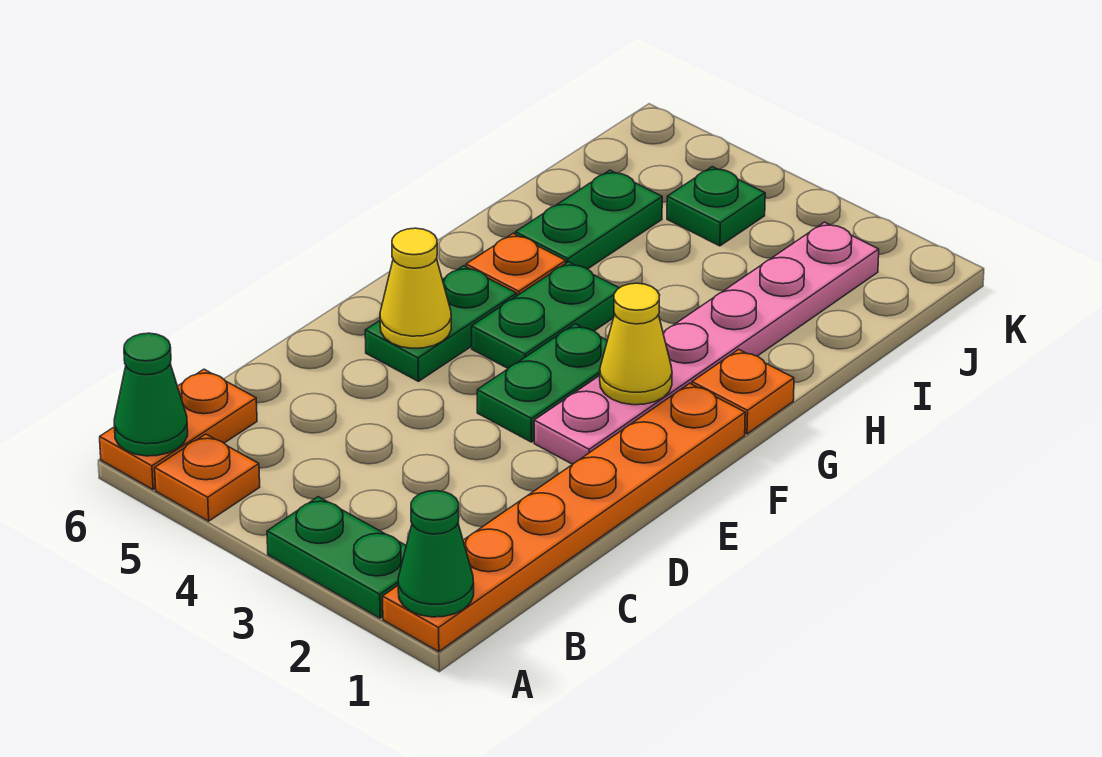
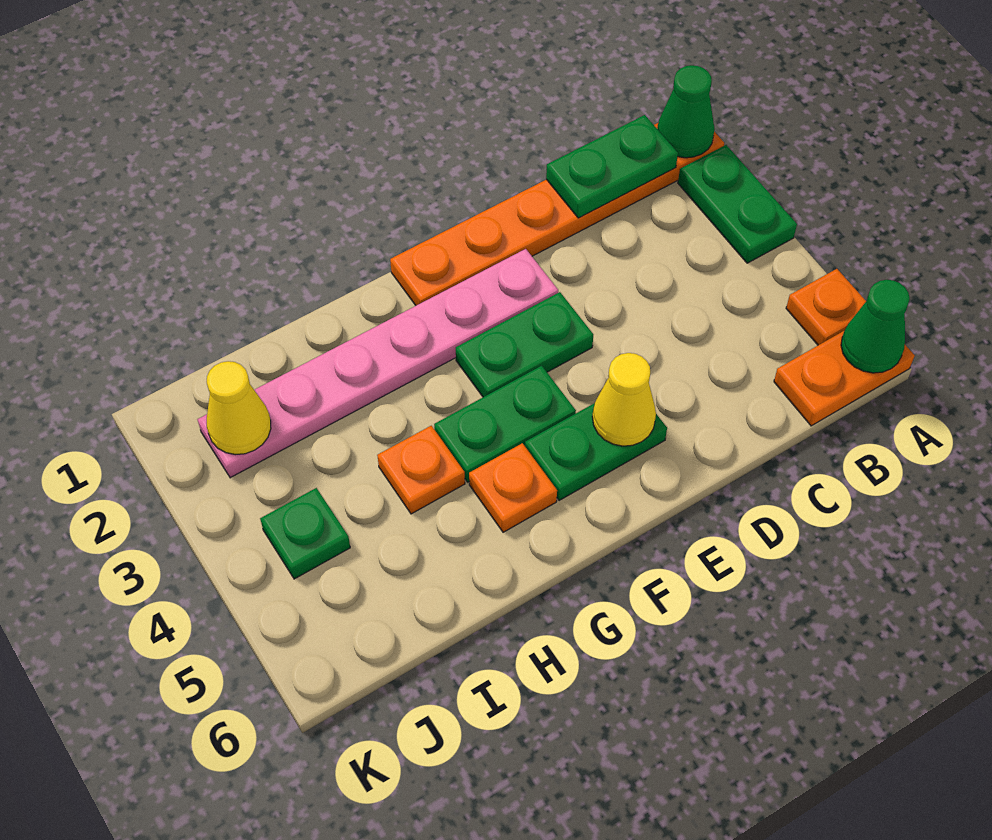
yellow 1x1 cone [600,283,672,405] -> yellow 1x1 cone moved to [207,361,271,455]
orange 1x1 plate [692,349,794,434] -> orange 1x1 plate moved to [377,426,465,514]
green 1x2 plate [515,170,662,269] -> green 1x2 plate moved to [546,115,678,218]

